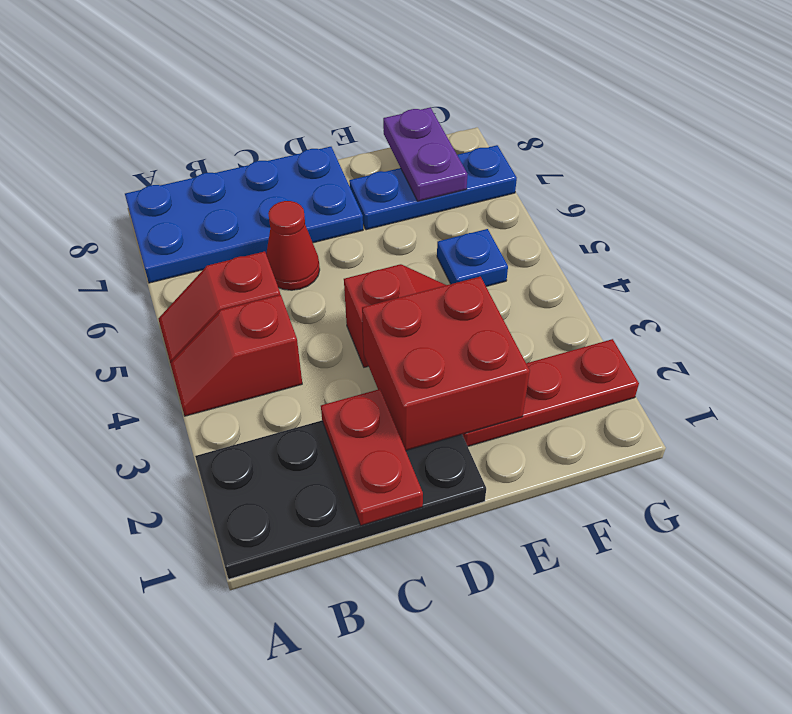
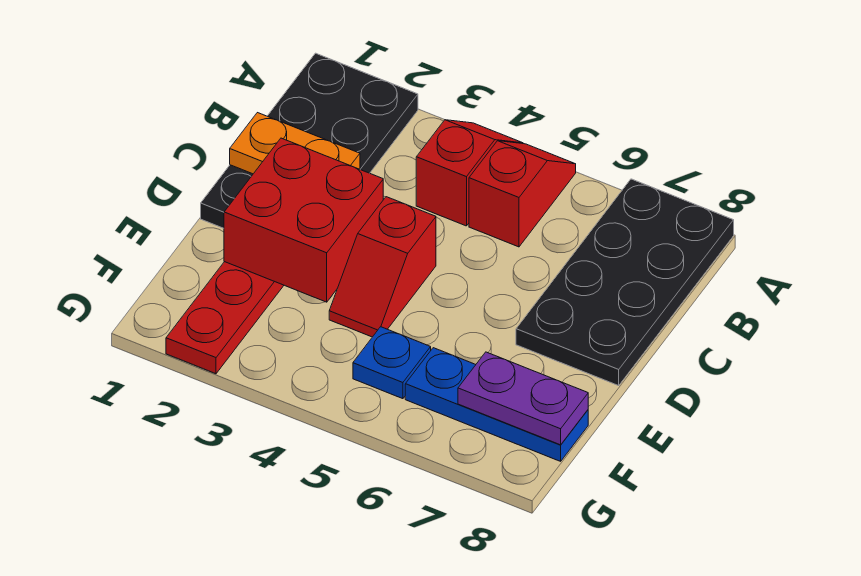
blue 2x4 plate [125,147,363,283] -> black 2x4 plate [516,179,734,386]
red 1x2 plate [321,389,423,525] -> orange 1x2 plate [230,113,360,174]
red 1x1 cone [266,201,320,290] -> none
blue 1x3 plate [349,145,517,230] -> blue 1x3 plate turned to [405,348,588,461]

